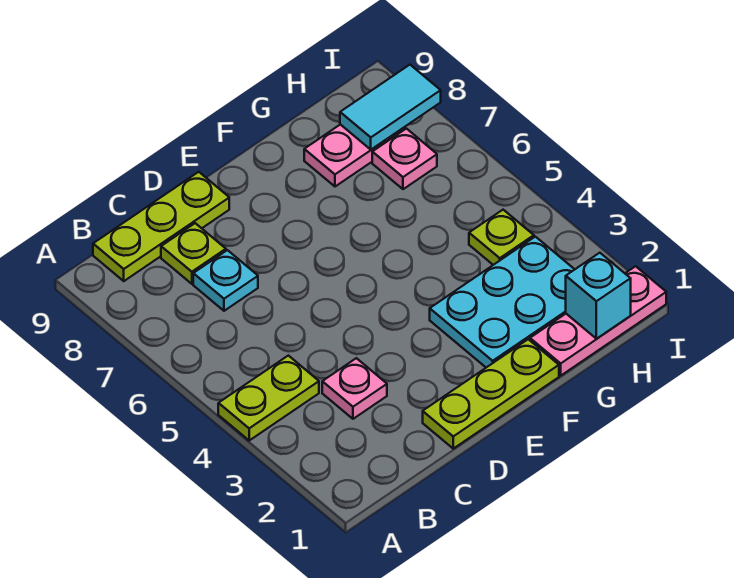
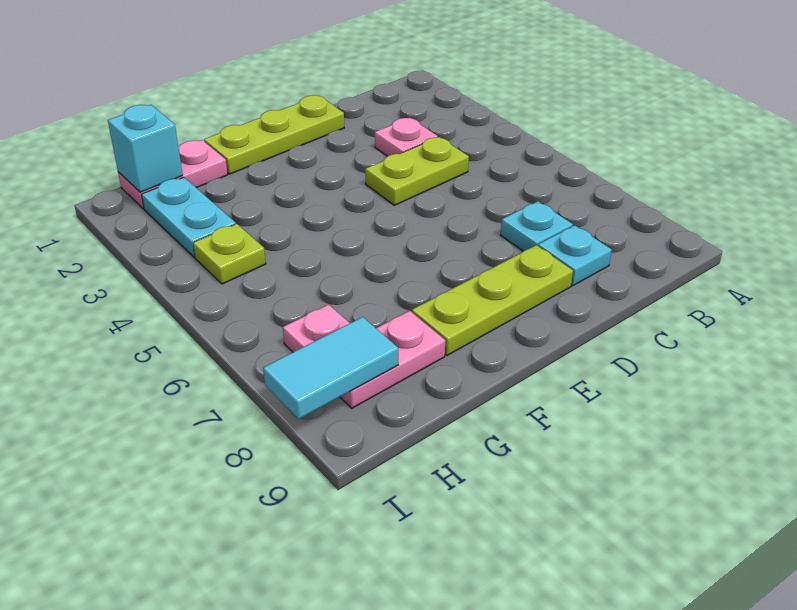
lime 1x2 plate [218,356,319,440] -> lime 1x2 plate moved to [365,137,469,205]
lime 1x3 plate [93,172,229,281] -> lime 1x3 plate moved to [412,245,573,355]
lime 1x1 plate [161,223,226,284] -> cyan 1x1 plate [538,225,611,286]
cyan 2x3 plate [430,237,575,367] -> cyan 1x2 plate [142,177,236,258]
pink 1x3 plate [530,266,666,375] -> pink 1x2 plate [118,140,228,209]

